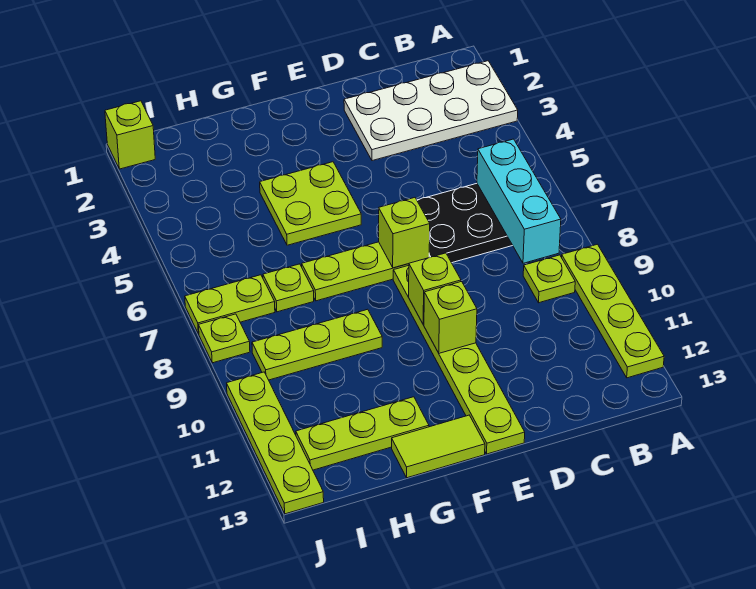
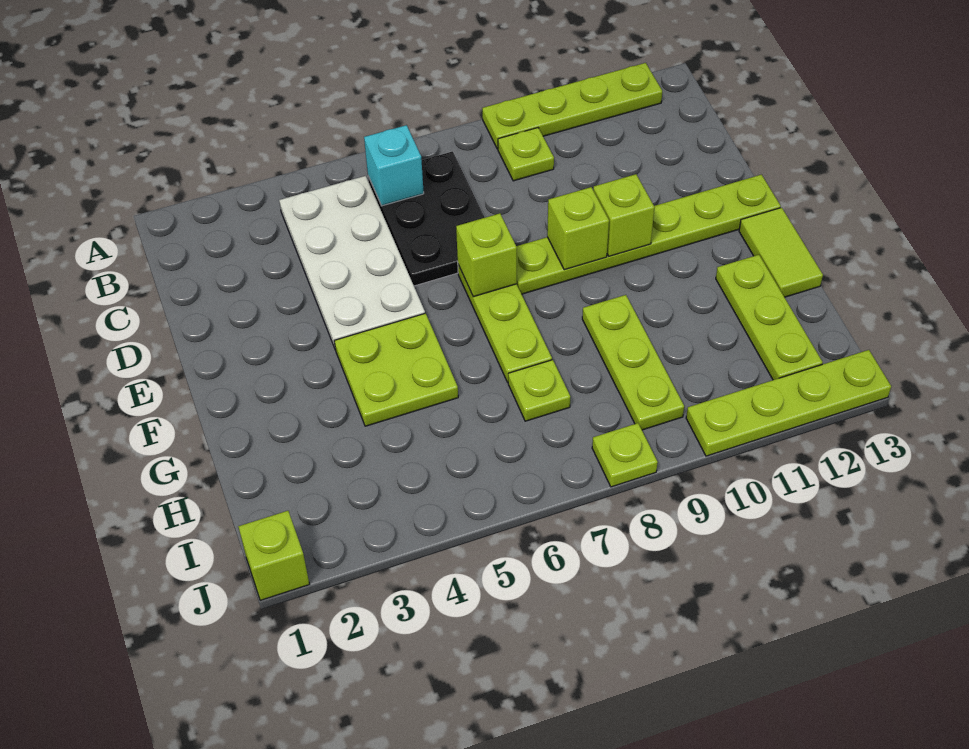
white 2x4 plate [344,61,518,161] -> white 2x4 plate moved to [279,176,425,350]
cyan 1x3 brick [477,139,561,263] -> cyan 1x1 brick [364,125,424,206]
lime 1x2 plate [185,275,275,334] -> none

